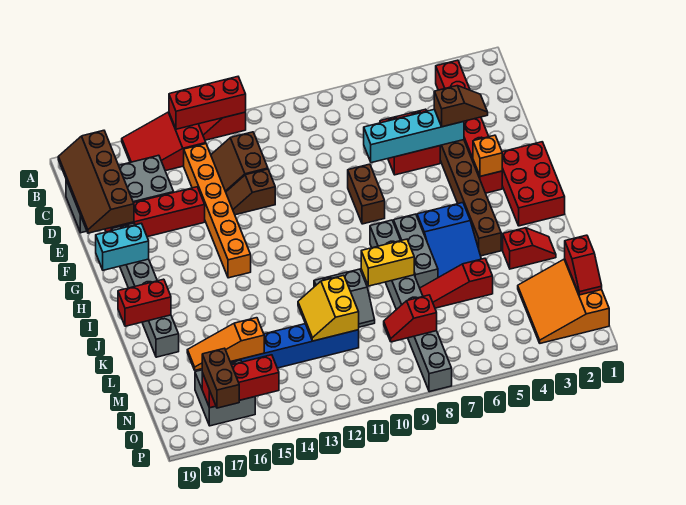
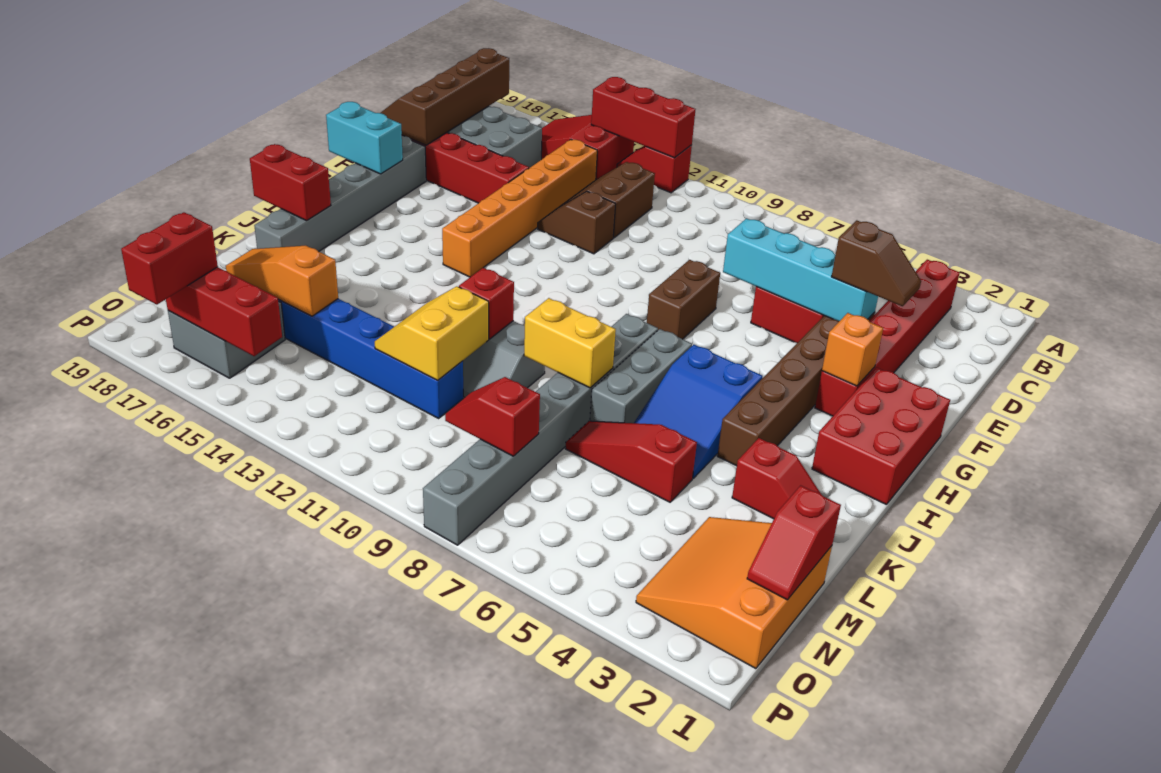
none -> red 1x1 brick [459,268,514,339]
brown 1x2 brick [202,348,239,408] -> red 1x2 brick [121,212,218,305]

